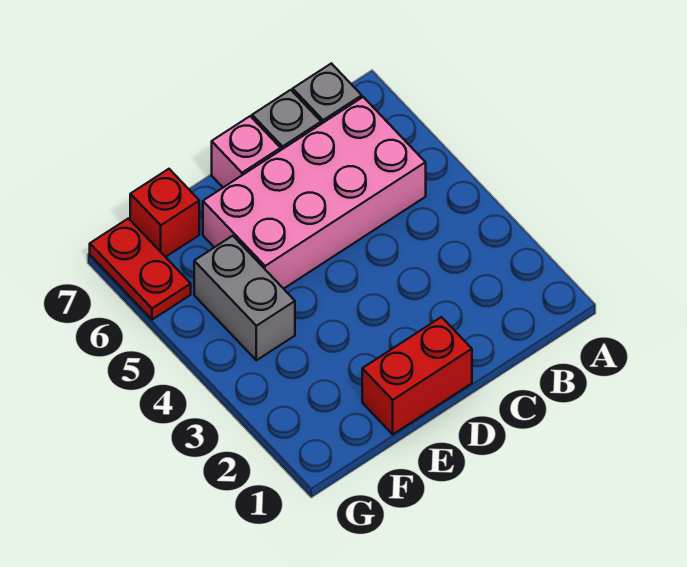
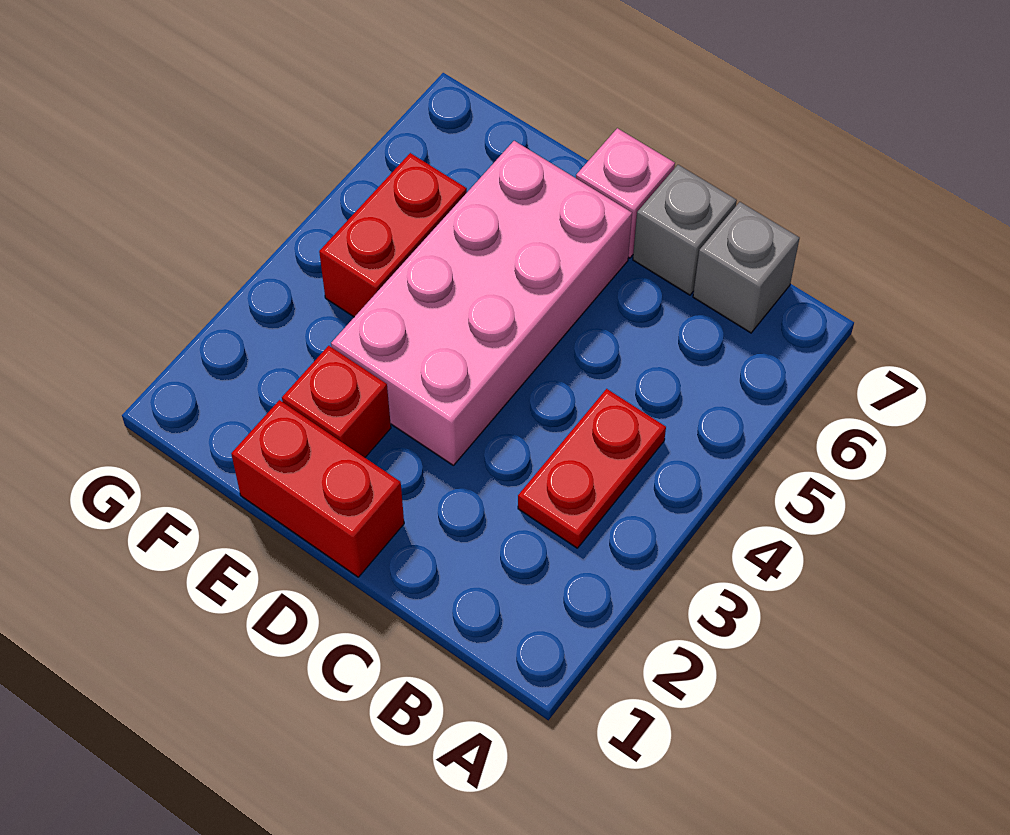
pink 2x4 brick [203,97,426,289] -> pink 2x4 brick turned to [331,141,632,465]
grey 1x2 brick [194,236,295,360] -> red 1x2 brick [319,153,467,317]
red 1x1 brick [130,169,199,257] -> red 1x1 brick moved to [282,346,391,457]
red 1x2 plate [90,218,191,320] -> red 1x2 plate moved to [518,389,666,548]

